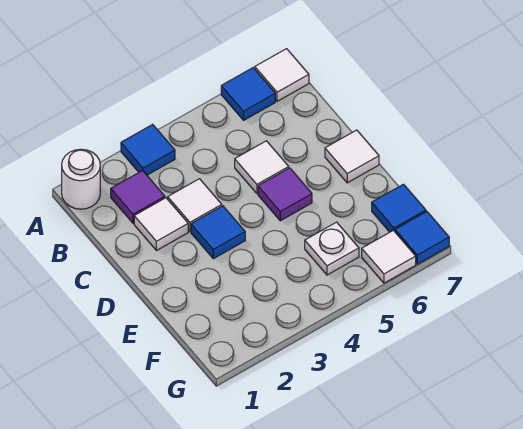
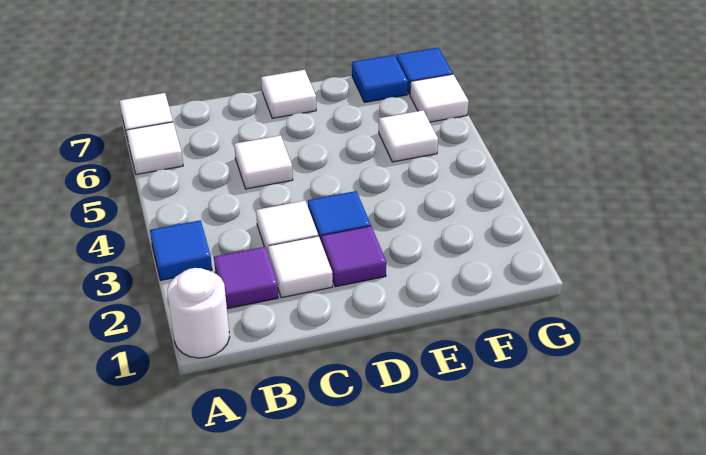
blue 1x1 tile [221,68,275,120] -> white 1x1 tile [126,122,183,175]
purple 1x1 tile [258,168,312,221] -> purple 1x1 tile moved to [321,226,386,287]
white 1x1 plate [305,222,359,275] -> white 1x1 tile [379,110,438,162]

